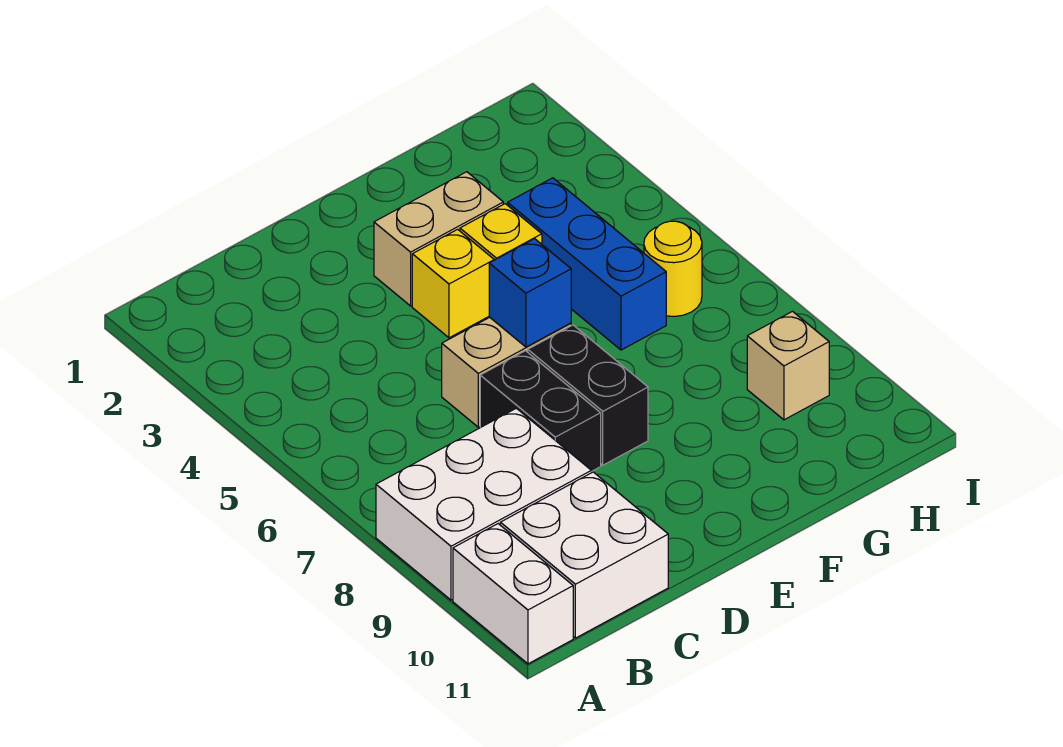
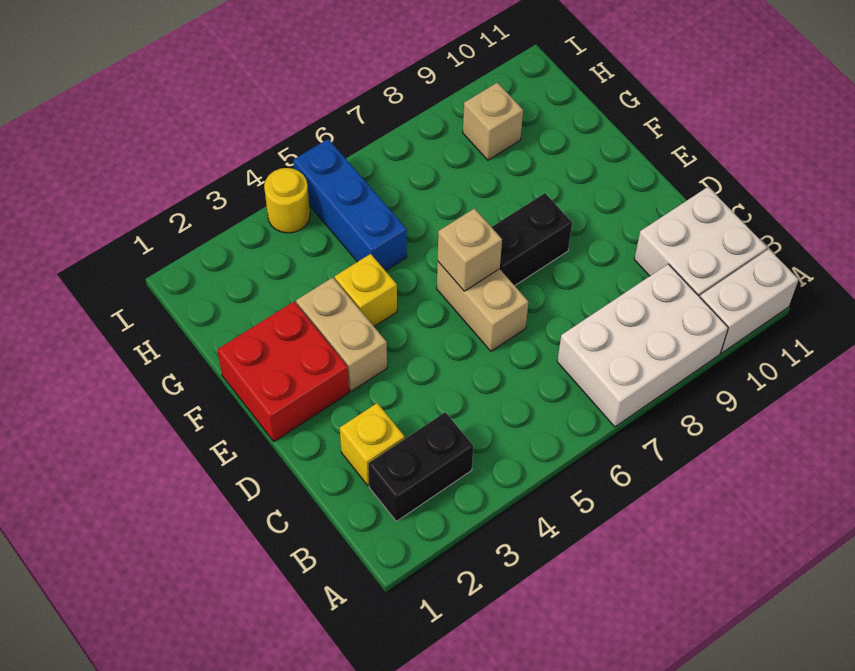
white 2x3 brick [376,408,591,600] -> white 2x3 brick turned to [557,264,728,427]
black 1x2 brick [480,351,601,472] -> black 1x2 brick moved to [368,412,474,521]
none -> red 2x2 brick [217,302,349,441]
yellow 1x1 brick [412,229,494,338] -> yellow 1x1 brick moved to [340,403,405,486]
blue 1x1 brick [489,239,571,347] -> tan 1x1 brick [438,209,502,291]
blue 1x3 brick [508,178,666,350] -> blue 1x3 brick turned to [293,139,407,271]
yellow 1x1 round brick [644,221,702,317] -> yellow 1x1 round brick moved to [264,168,310,233]

